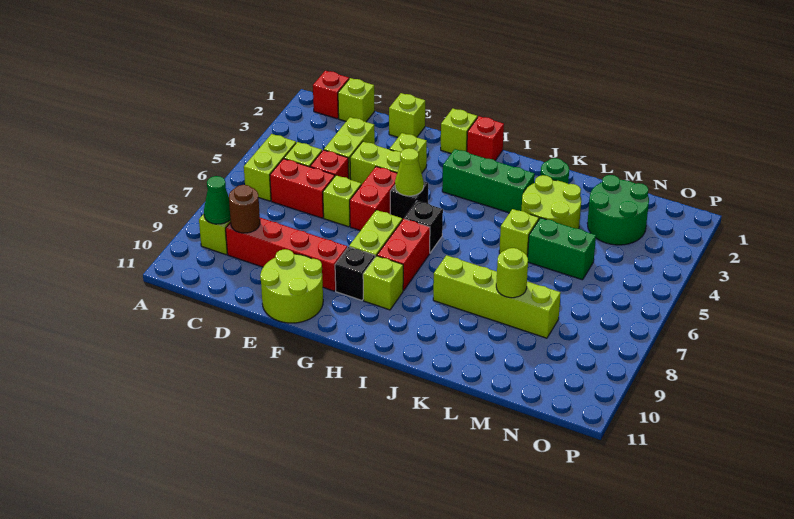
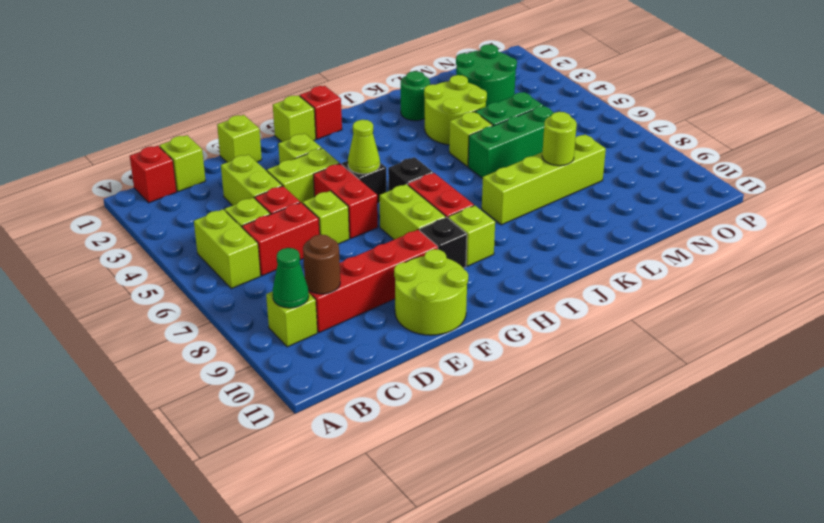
green 1x3 brick [442,149,535,213] -> green 1x3 brick moved to [468,106,554,178]

